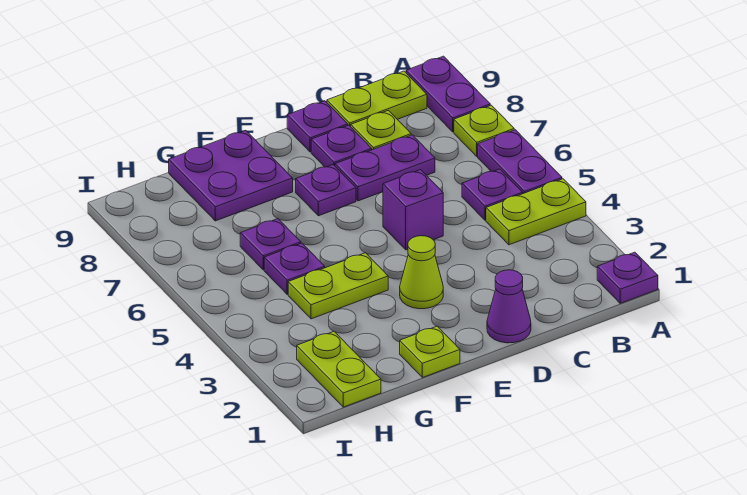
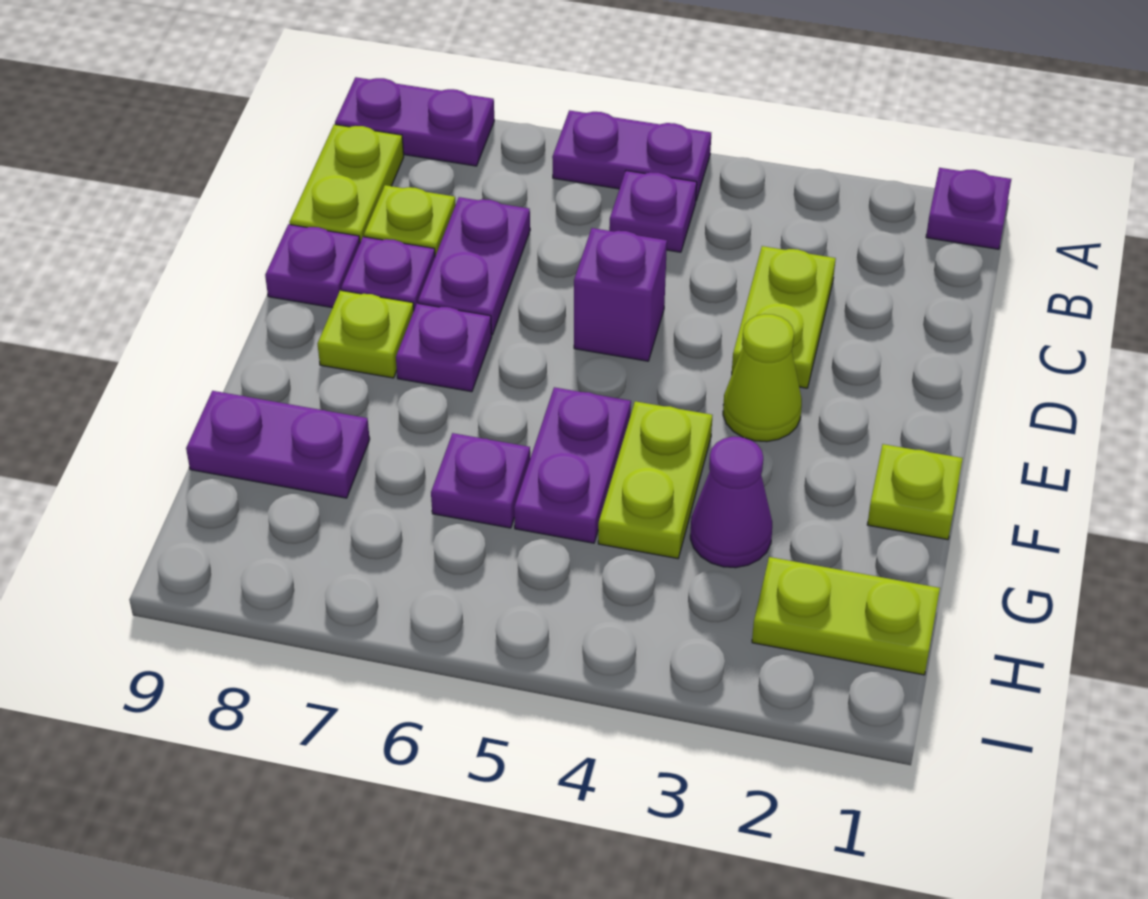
lime 1x2 plate [486,179,586,245] -> lime 1x2 plate moved to [732,246,836,388]
lime 1x1 plate [454,105,514,156] -> lime 1x1 plate moved to [318,290,414,378]
purple 1x1 cone [487,270,531,343] -> purple 1x1 cone moved to [690,437,772,568]
purple 2x2 plate [169,130,293,221] -> purple 1x2 plate [186,391,370,498]
purple 1x1 plate [264,243,325,294] -> purple 1x2 plate [514,387,631,543]

